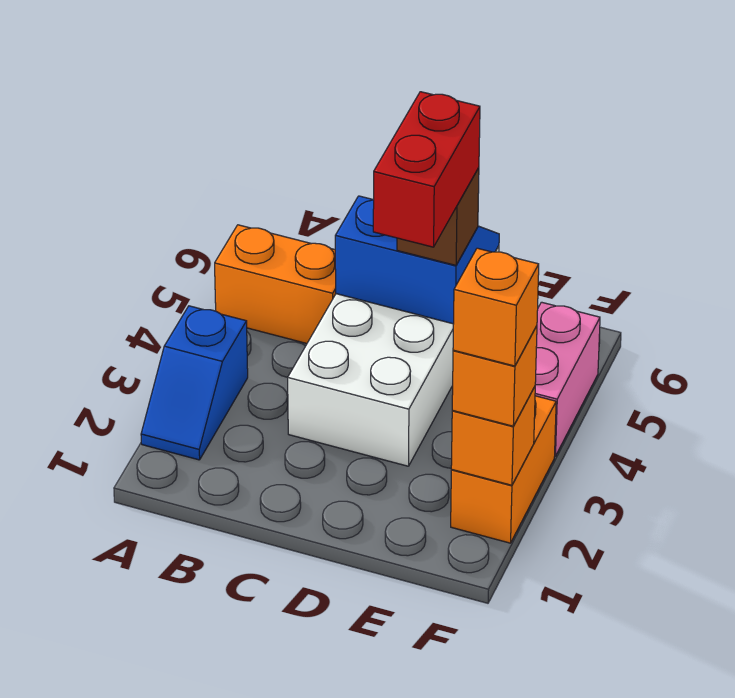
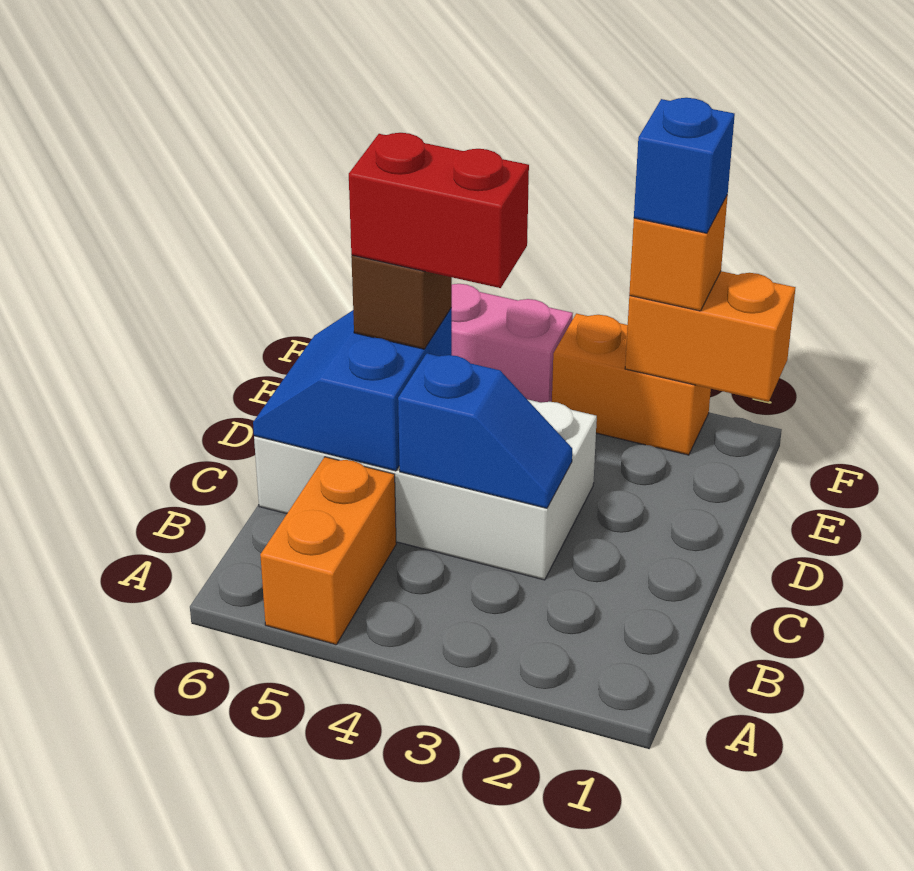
blue 1x2 slope [141,306,248,460] -> blue 1x2 slope moved to [398,353,572,508]
orange 1x1 brick [451,387,535,485] -> orange 1x2 brick [625,271,795,402]
orange 1x1 brick [453,248,539,366] -> blue 1x1 brick [634,98,735,233]

